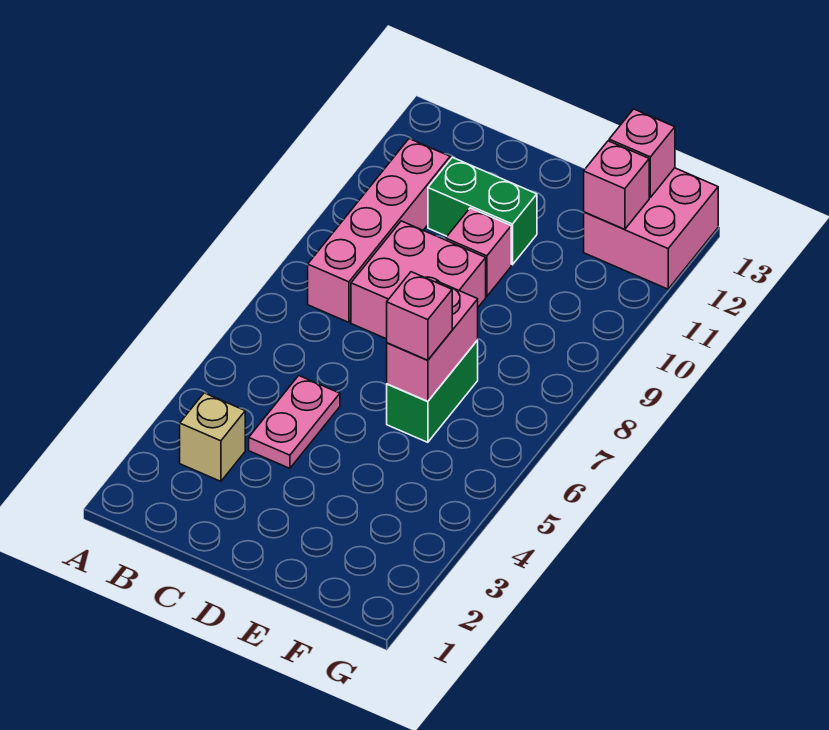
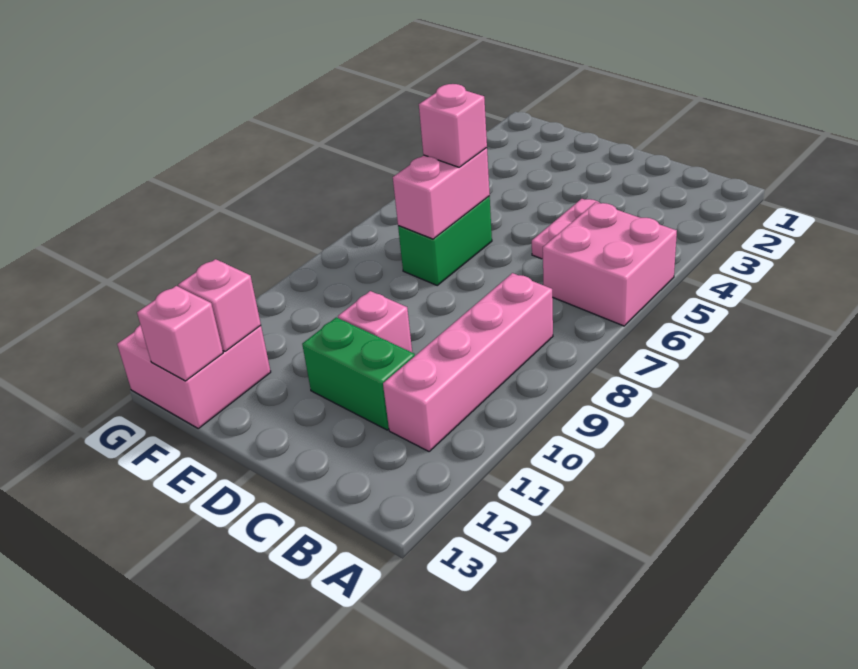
tan 1x1 brick [180,393,245,481] -> none
pink 2x2 brick [351,221,486,339] -> pink 2x2 brick moved to [543,202,677,326]

